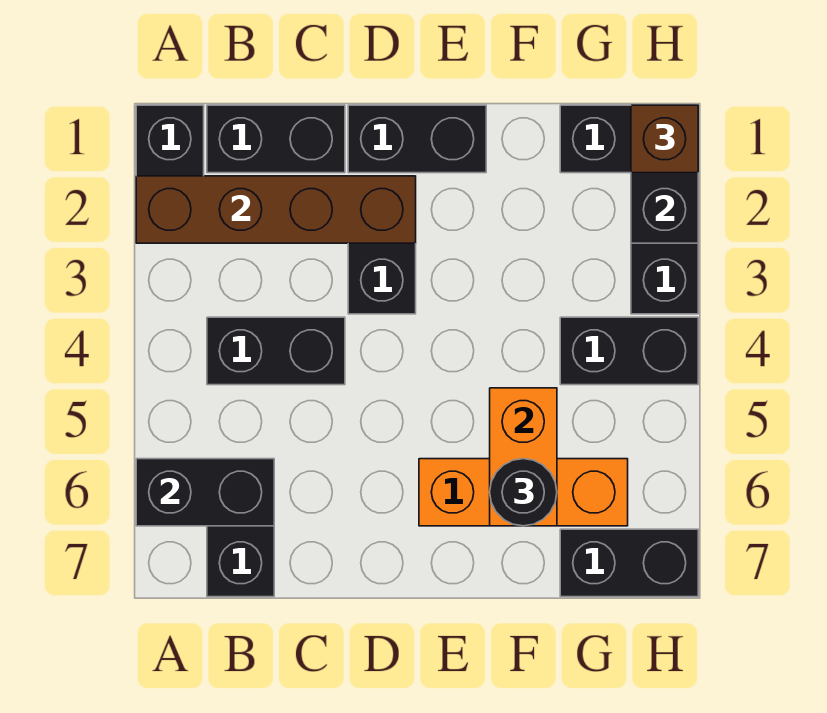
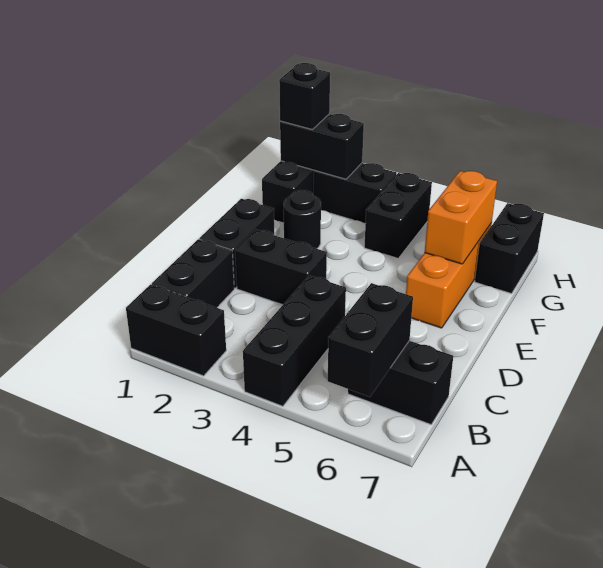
brown 1x4 brick [136,176,416,243] -> none
black 1x2 brick [207,317,345,385] -> black 1x3 brick [243,275,346,406]
orange 1x2 brick [490,388,557,526] -> orange 1x2 brick turned to [425,171,497,264]
black 1x1 round brick [490,459,557,526] -> black 1x1 round brick moved to [284,190,321,249]
brown 1x1 brick [631,105,698,173] -> black 1x1 brick [279,63,330,130]

